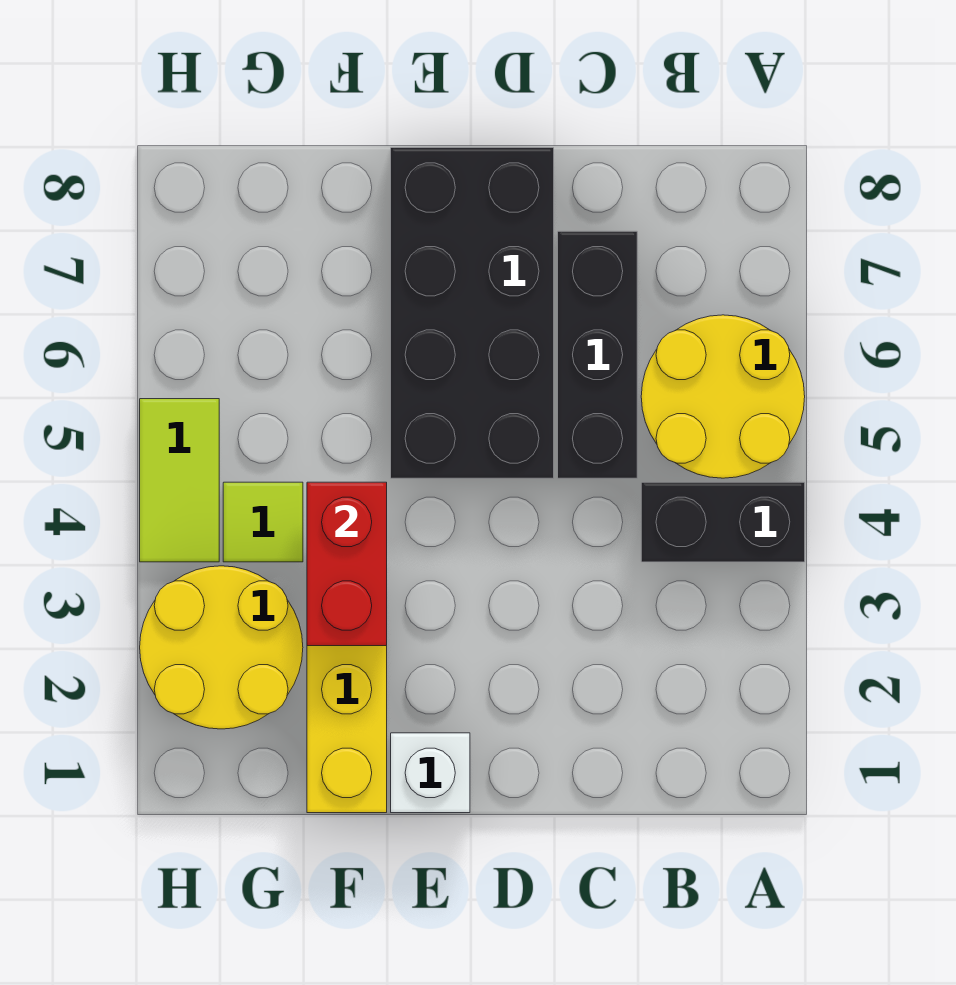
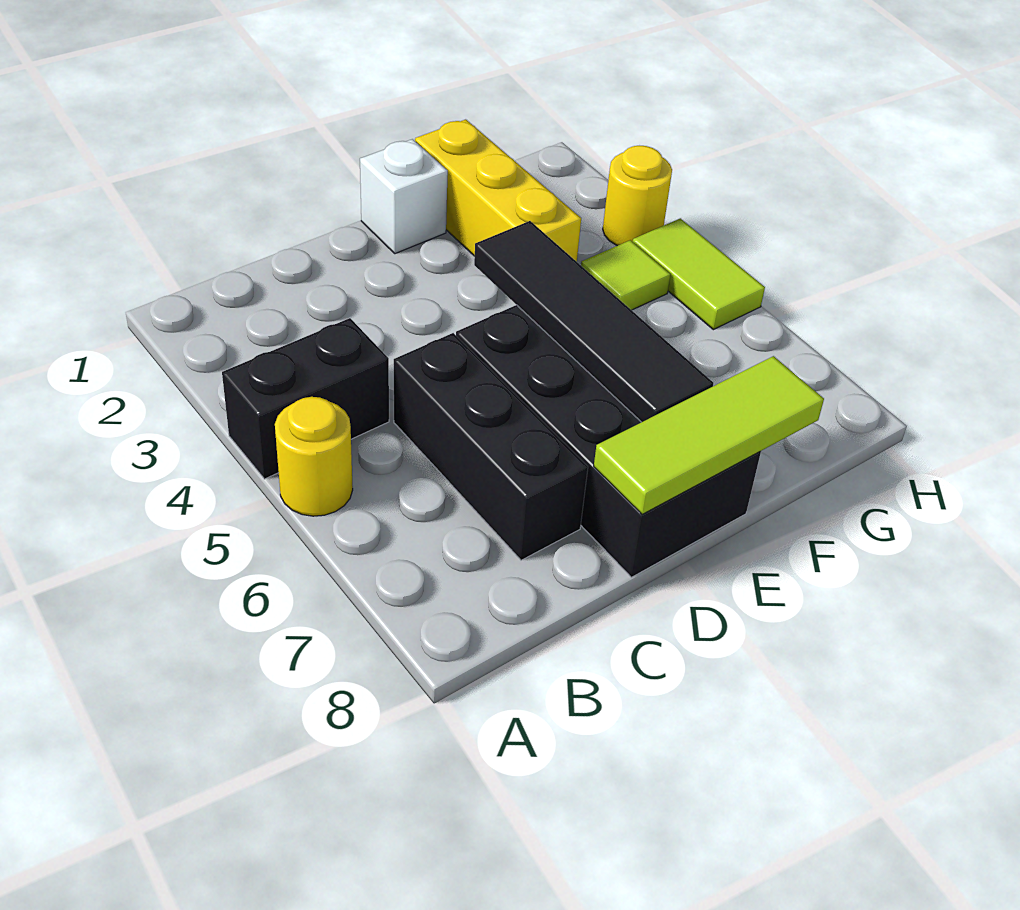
yellow 2x2 round brick [641,315,805,478] -> yellow 1x1 round brick [275,397,353,516]
none -> lime 1x3 tile [594,356,824,514]
none -> black 1x4 tile [474,221,713,422]
red 1x2 brick [307,482,387,646] -> none
yellow 2x2 round brick [140,566,303,729] -> yellow 1x1 round brick [603,146,672,246]

